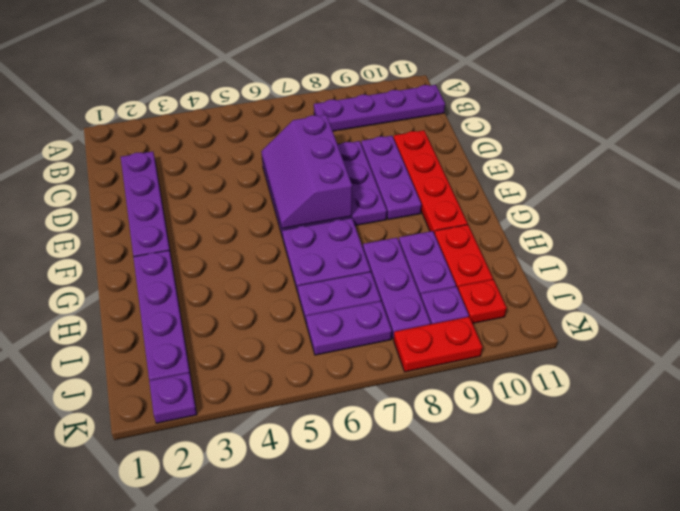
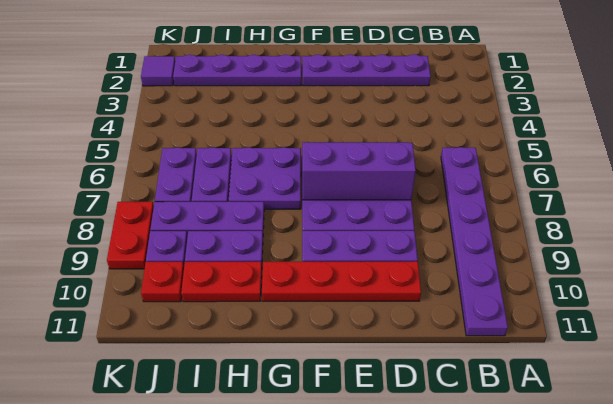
purple 1x4 plate [314,85,445,131] -> purple 1x6 plate [441,147,508,336]
purple 1x1 plate [149,373,197,423] -> purple 1x1 tile [141,56,175,86]

